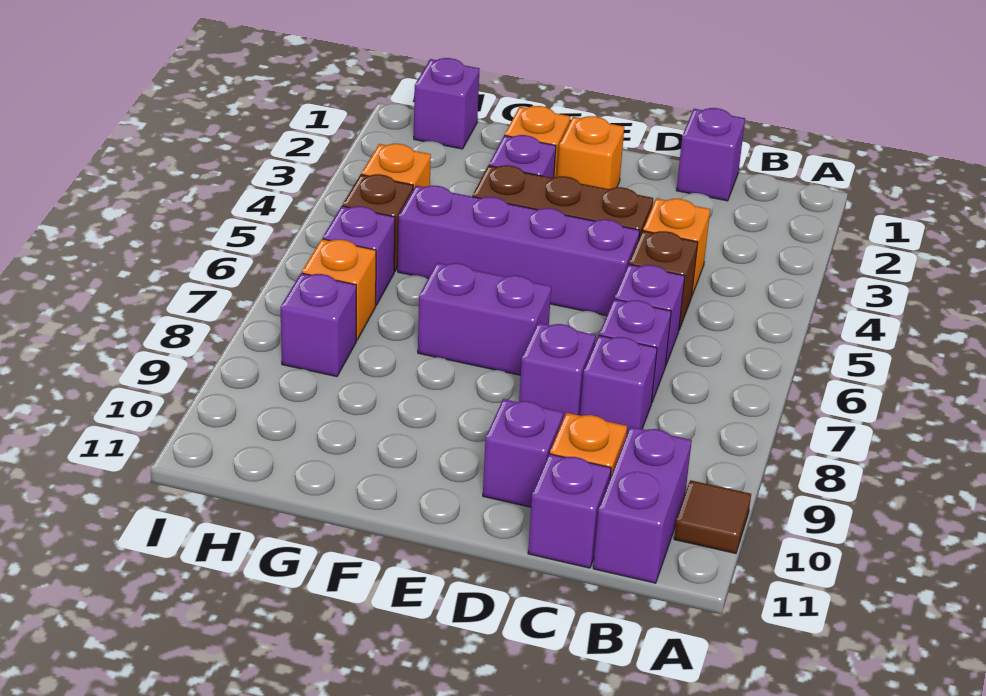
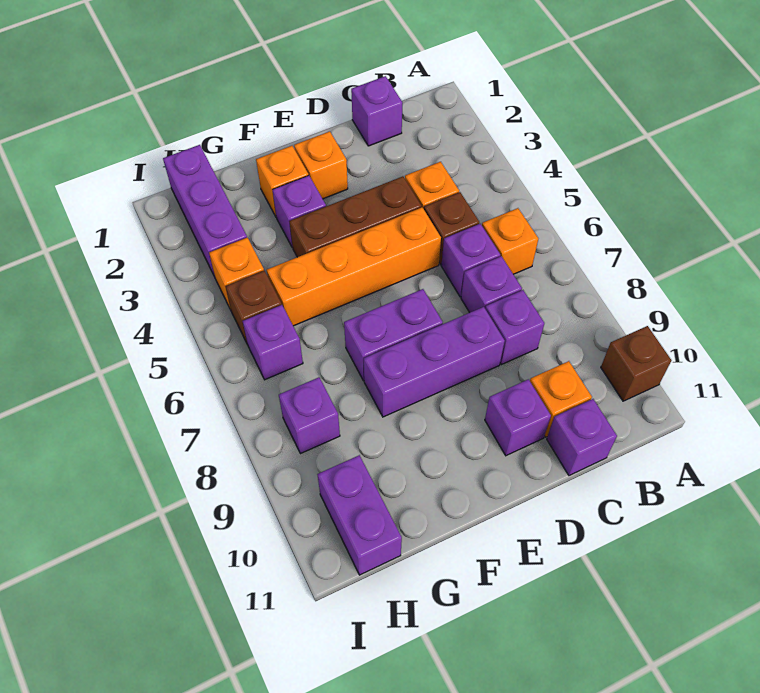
brown 1x1 tile [674,480,751,553] -> brown 1x1 brick [601,326,671,401]
purple 1x2 brick [593,427,692,583] -> purple 1x2 brick moved to [317,455,402,575]
purple 1x4 brick [398,186,640,316] -> orange 1x4 brick [267,207,441,326]
purple 1x1 brick [519,323,596,419] -> purple 1x3 brick [364,307,505,417]
purple 1x1 brick [414,58,480,149] -> purple 1x3 brick [163,145,247,277]
orange 1x1 brick [302,239,376,340] -> orange 1x1 brick moved to [482,208,538,274]

